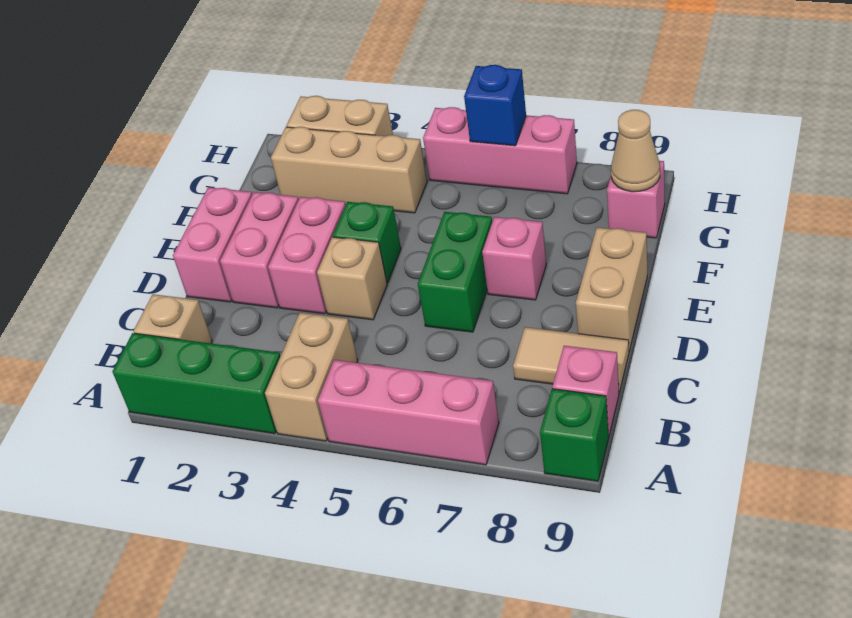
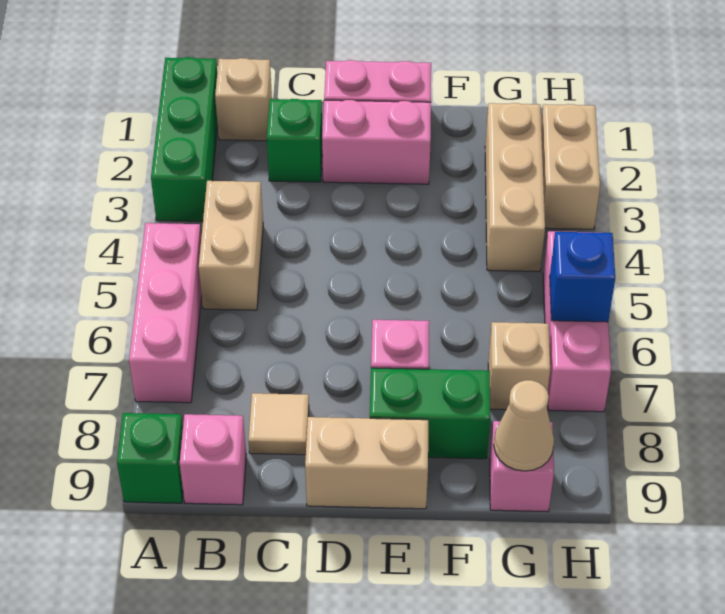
tan 1x2 brick [265,313,358,441] -> tan 1x2 brick turned to [199,181,263,310]
tan 1x2 tile [513,327,629,393] -> tan 1x1 tile [248,393,309,455]
pink 1x2 brick [268,197,346,314] -> none
tan 1x1 brick [317,237,387,320] -> tan 1x1 brick moved to [488,322,550,410]
green 1x2 brick [418,212,492,332] -> green 1x2 brick moved to [370,368,490,459]
green 1x1 brick [333,202,401,283] -> green 1x1 brick moved to [267,99,322,182]

